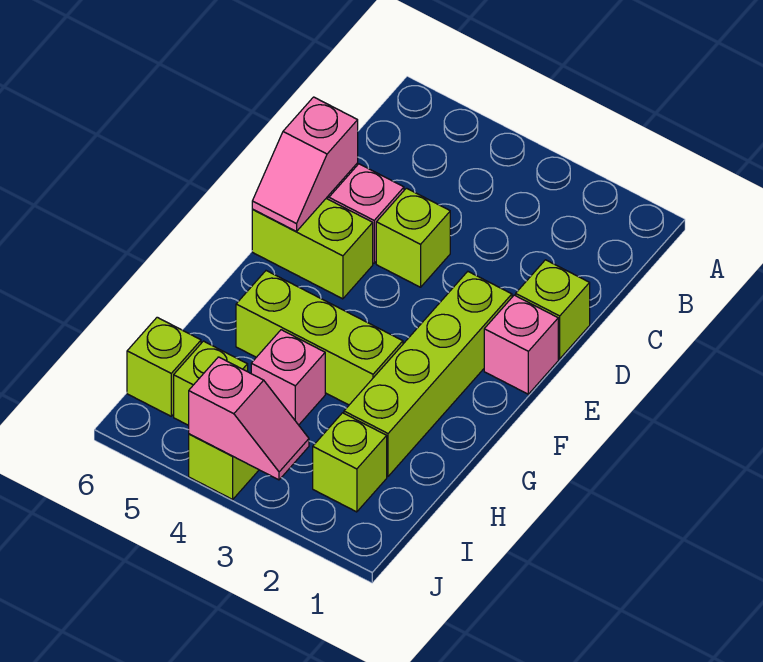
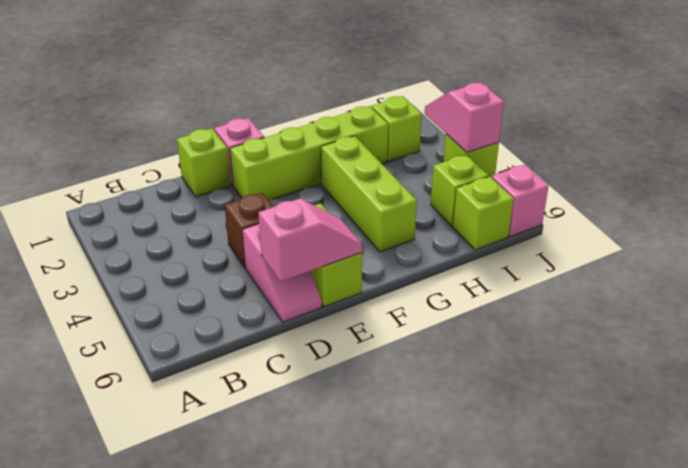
lime 1x1 brick [376,188,450,287] -> brown 1x1 brick [225,193,273,268]
pink 1x1 brick [251,330,325,425] -> pink 1x1 brick moved to [491,165,548,237]

